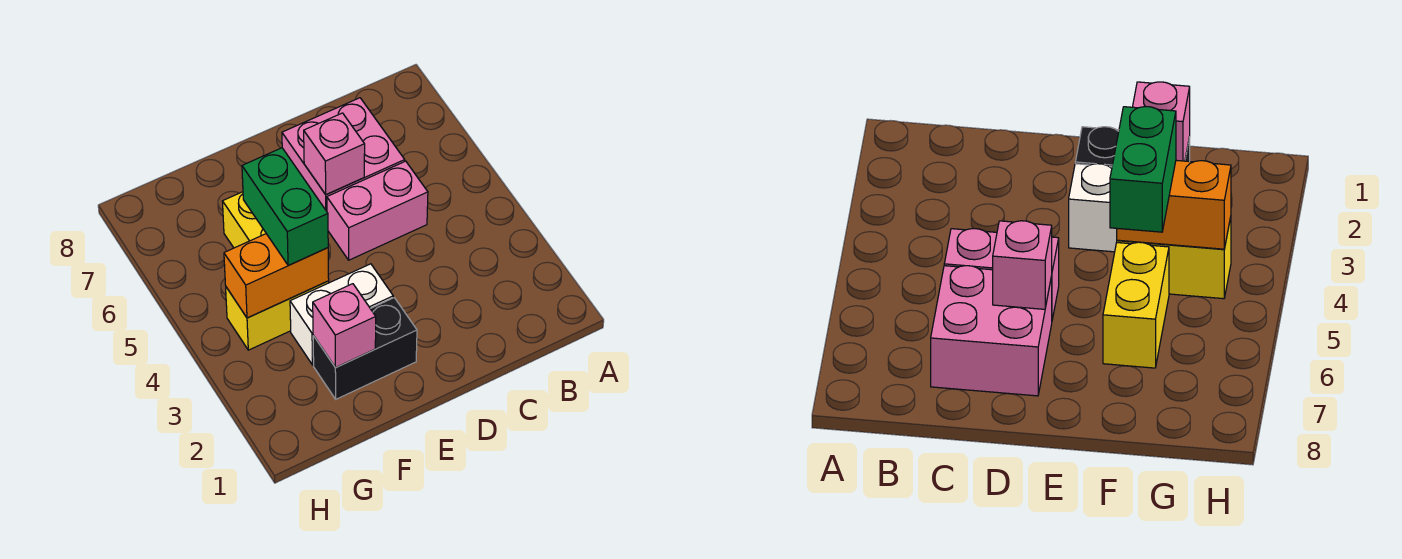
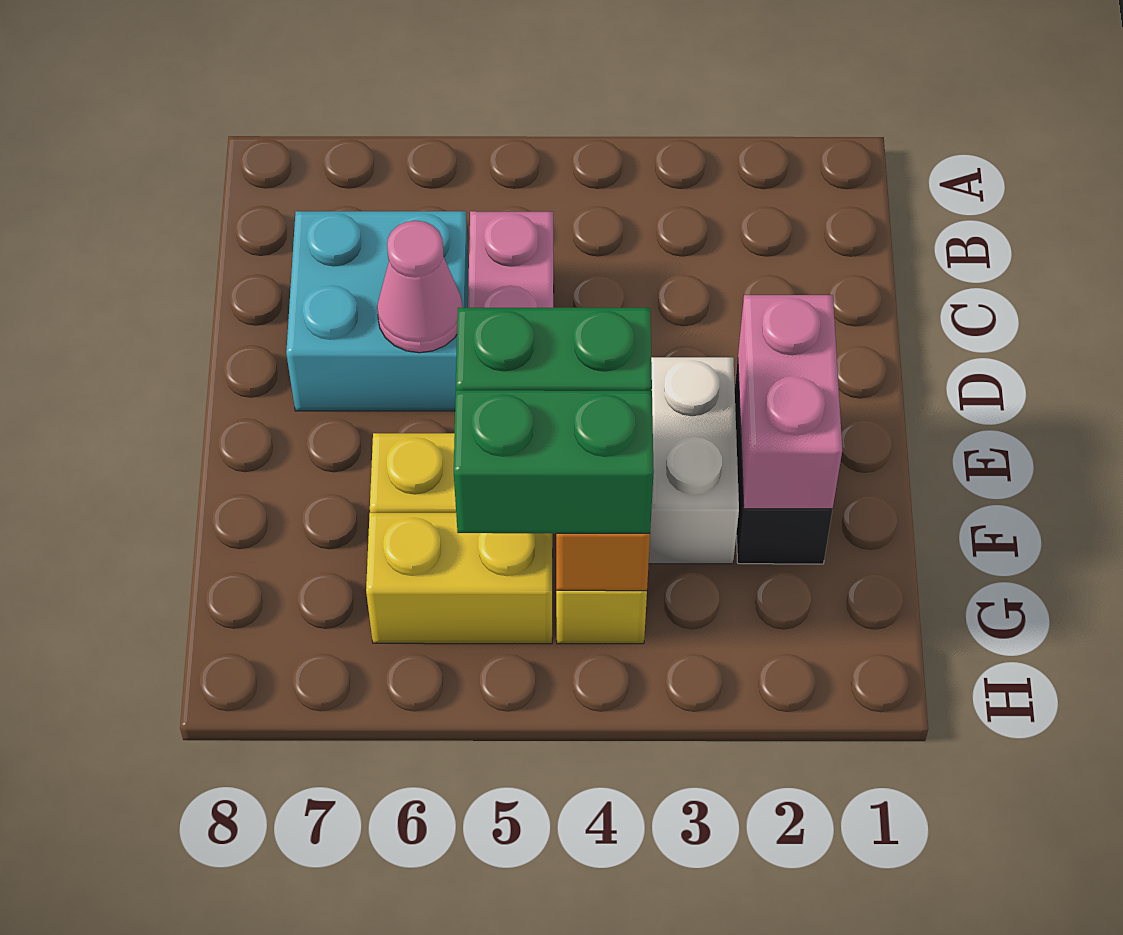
pink 2x2 brick [282,98,405,211] -> cyan 2x2 brick [286,211,469,411]
pink 1x1 brick [304,113,365,195] -> pink 1x1 cone [377,221,463,353]
pink 1x1 brick [313,284,376,368] -> pink 1x2 brick [738,295,842,509]
none -> green 1x2 brick [454,390,654,534]
none -> yellow 1x2 brick [366,513,552,644]

